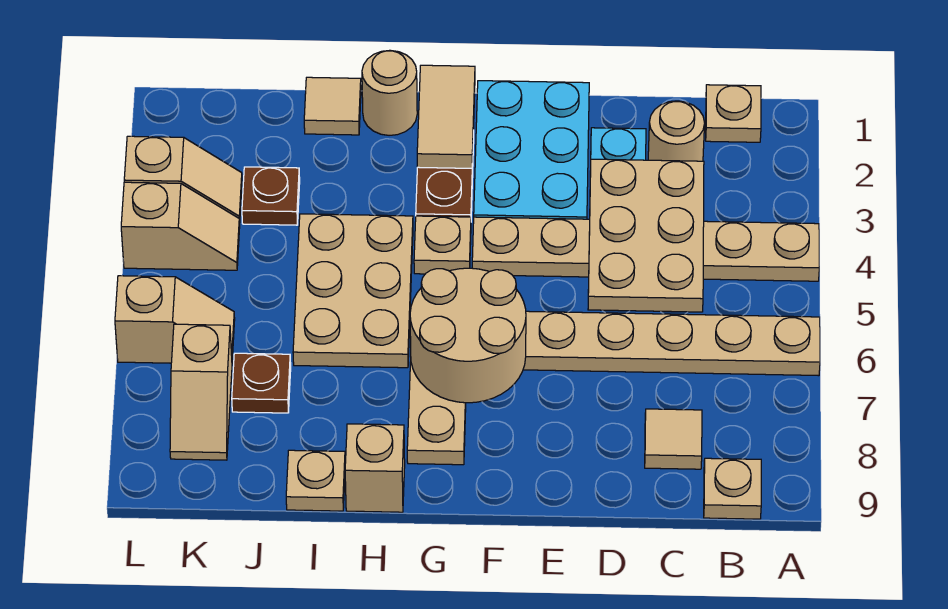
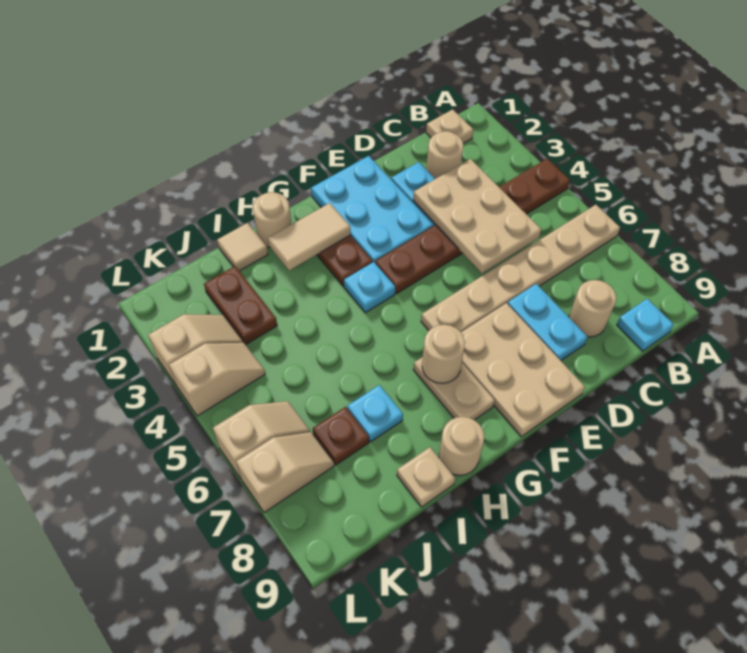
tan 1x6 plate [472,217,819,281] -> brown 1x6 plate [375,159,570,293]
tan 1x1 plate [704,458,761,519] -> cyan 1x1 plate [617,299,674,351]
tan 1x1 tile [645,409,702,469] -> tan 1x1 round brick [569,280,616,337]
none -> cyan 1x2 plate [508,284,588,360]
tan 2x2 round brick [410,268,526,403] -> tan 1x1 round brick [422,325,465,383]
tan 1x2 tile [417,65,475,168] -> tan 1x2 tile turned to [268,203,351,270]
tan 1x1 plate [414,216,471,274] -> cyan 1x1 plate [344,262,395,313]
tan 2x3 plate [293,214,413,368] -> tan 2x3 plate moved to [461,303,585,436]
tan 1x1 brick [345,424,405,512] -> tan 1x1 round brick [439,417,484,475]
none -> cyan 1x1 plate [347,385,403,442]
brown 1x1 plate [242,167,300,225] -> brown 1x2 plate [204,266,277,344]
tan 1x2 slope [170,324,232,460] -> tan 1x2 slope turned to [236,432,334,513]

